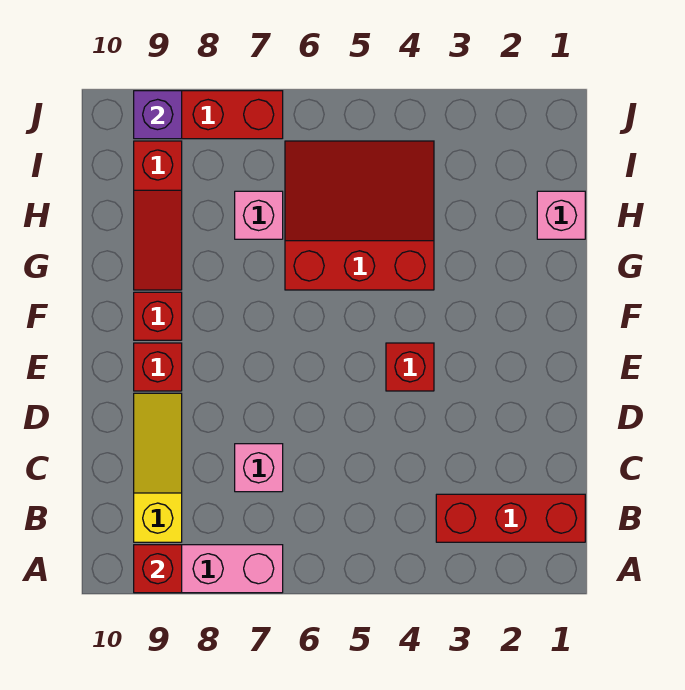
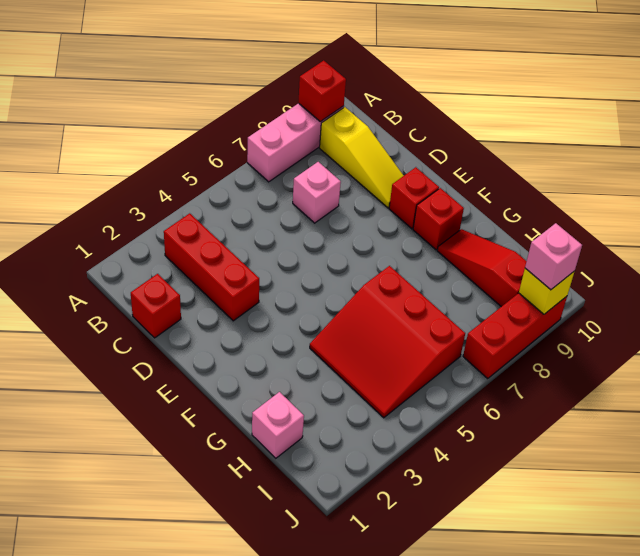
red 1x3 brick [436,494,585,542] -> red 1x3 brick turned to [164,213,259,321]
red 1x1 brick [386,343,434,391] -> red 1x1 brick moved to [131,274,181,338]
red 3x3 slope [285,141,434,290] -> red 3x3 slope turned to [310,266,465,418]
pink 1x1 brick [235,191,283,239] -> pink 1x1 brick moved to [525,223,582,290]
purple 1x1 brick [134,91,182,139] -> yellow 1x1 brick [519,268,575,314]

